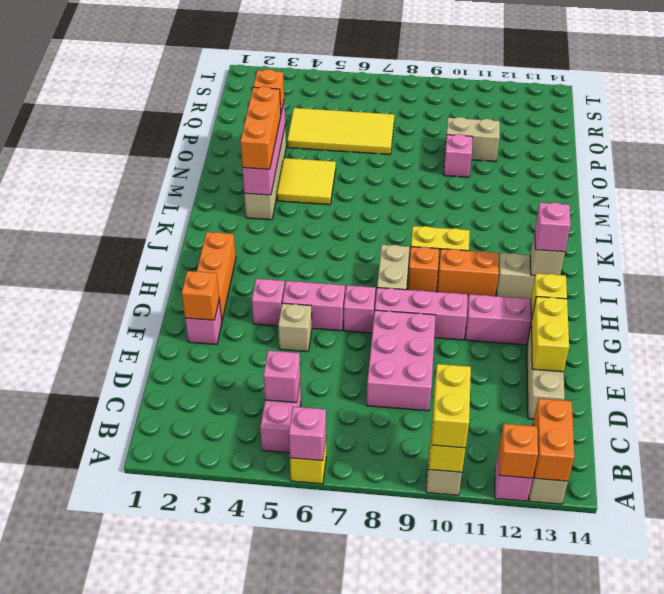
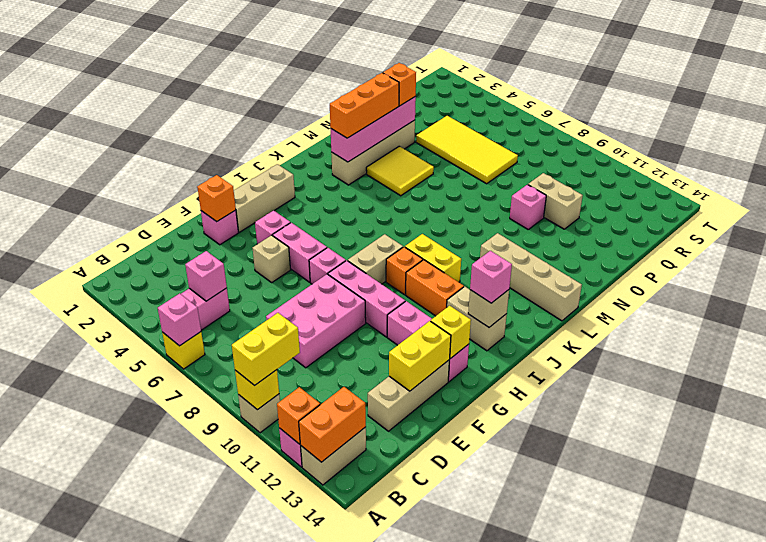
orange 1x3 brick [197,232,236,320] -> tan 1x3 brick [234,164,295,232]
none -> tan 1x4 brick [480,233,582,321]

